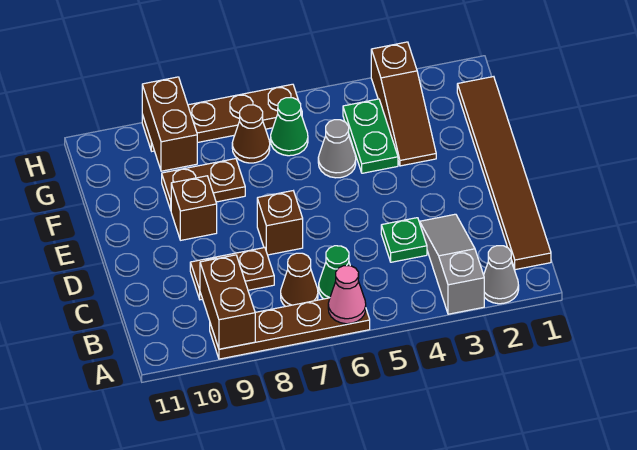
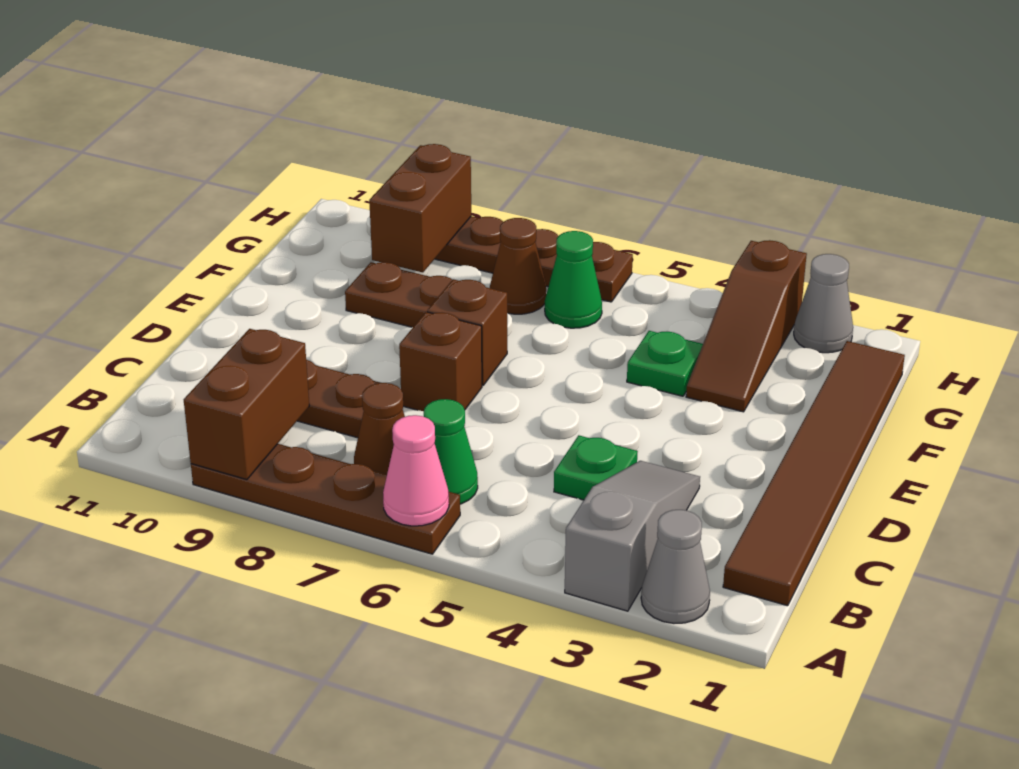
brown 1x1 brick [171,176,217,240] -> brown 1x1 brick moved to [427,279,507,385]
green 1x2 plate [343,99,398,173] -> green 1x1 plate [627,331,703,396]
grey 1x1 cone [318,120,356,178] -> grey 1x1 cone moved to [794,254,853,353]

